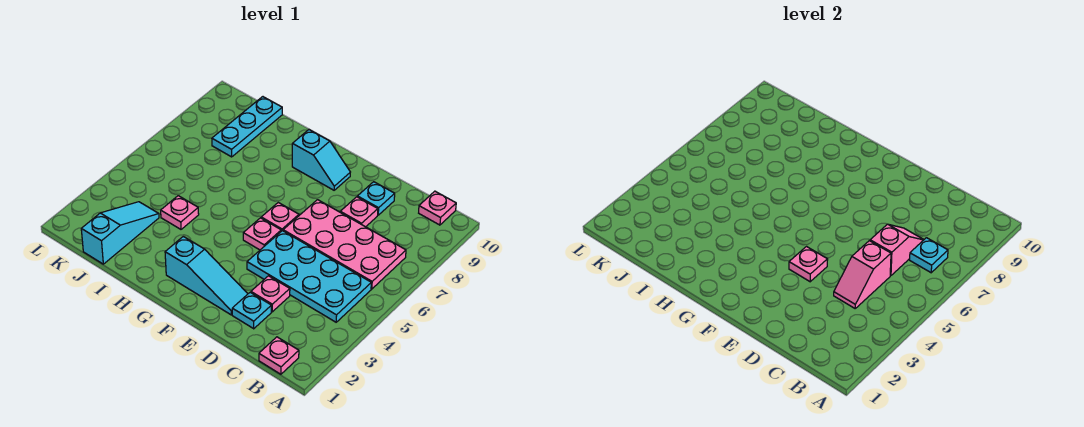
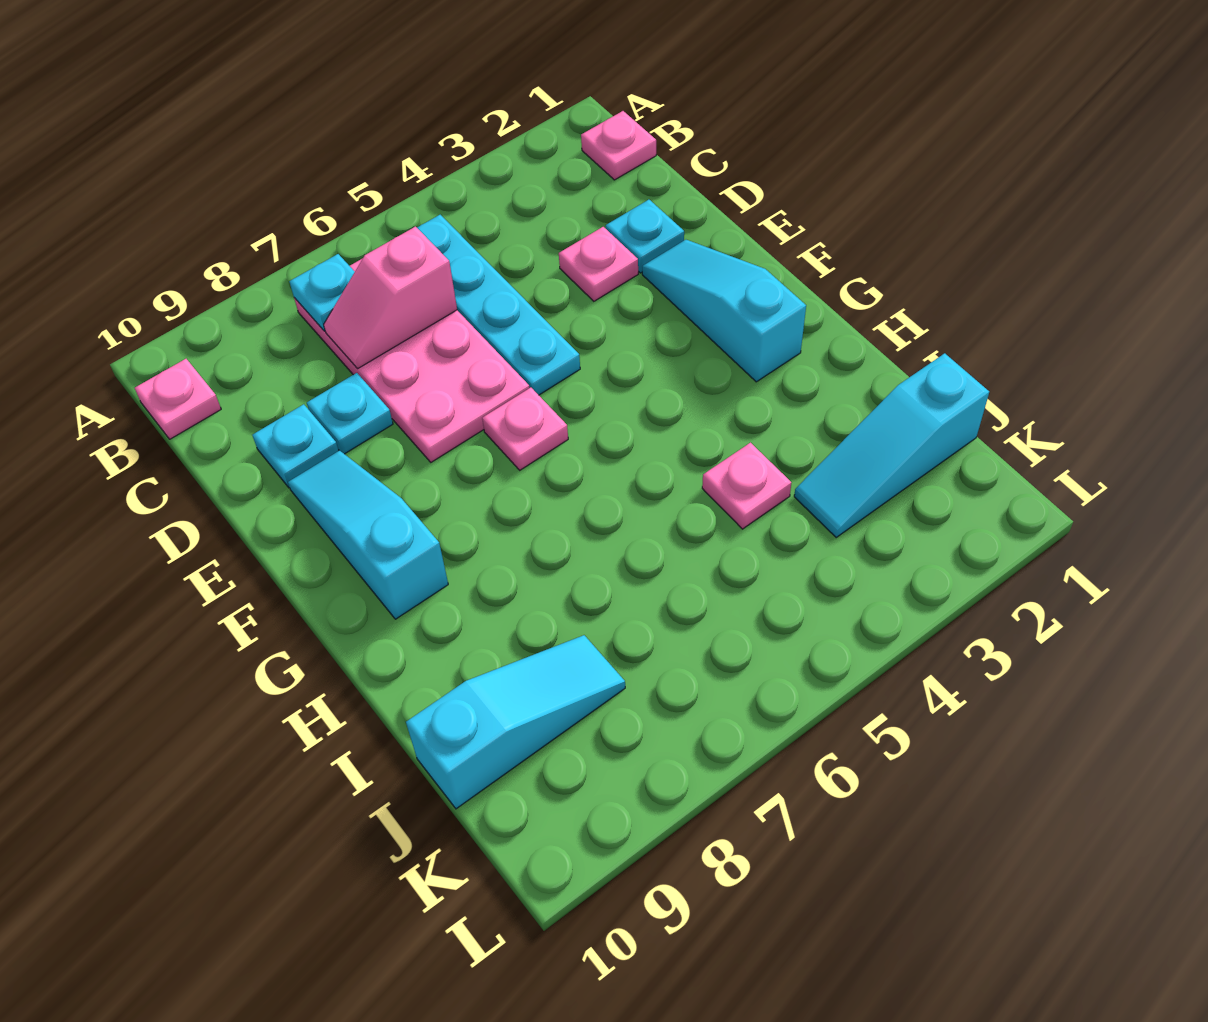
cyan 2x4 plate [247,231,371,322] -> cyan 1x4 plate [417,215,580,395]
pink 1x2 slope [834,241,891,308] -> none
pink 1x1 plate [340,197,378,227] -> cyan 1x1 plate [307,373,393,454]
pink 1x1 plate [789,247,828,282] -> none
pink 1x1 plate [243,218,281,250] -> none
cyan 1x2 slope [292,130,350,190] -> cyan 1x3 slope [288,451,448,619]
cyan 1x3 plate [212,97,282,157] -> cyan 1x3 slope [406,635,625,809]

